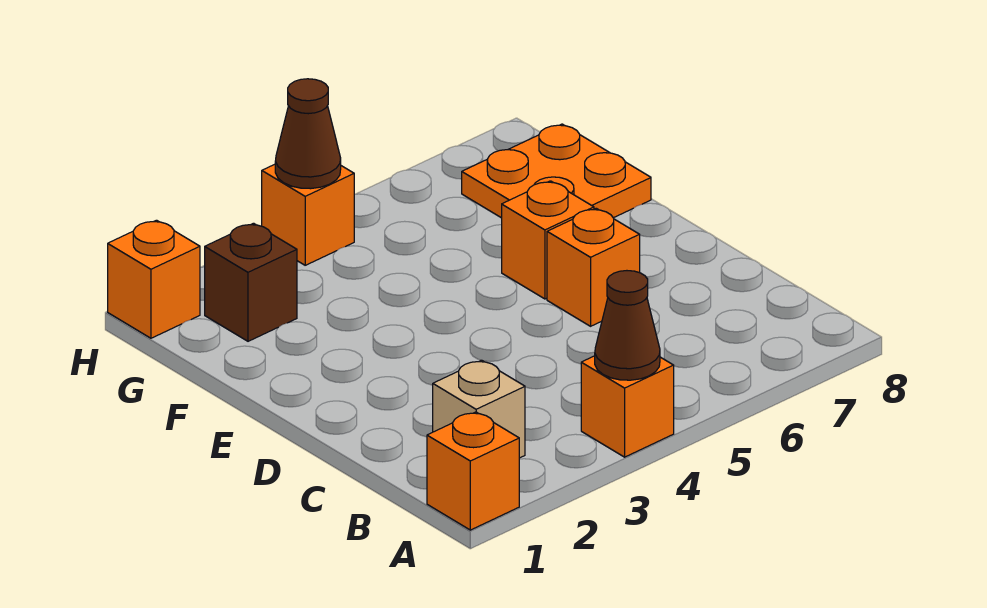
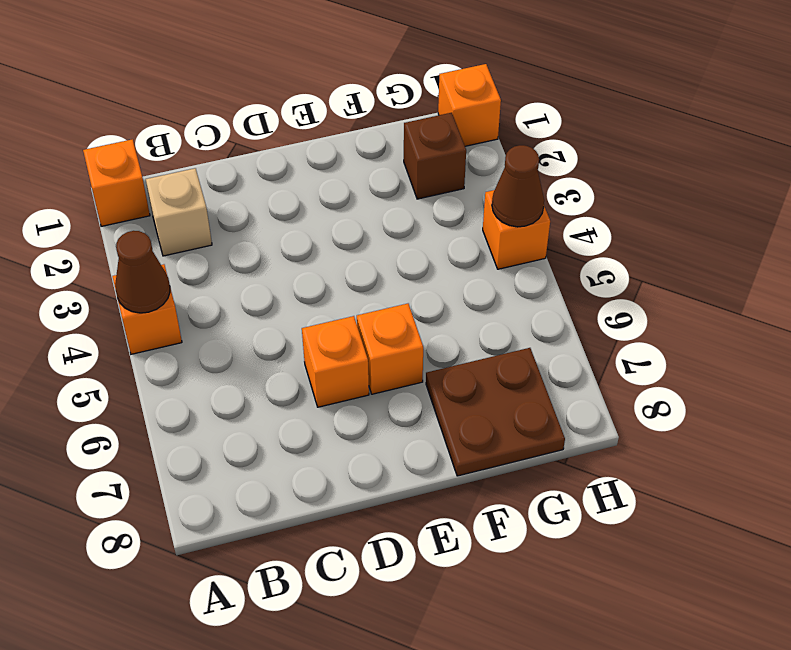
orange 2x2 plate [462,124,651,218] -> brown 2x2 plate [426,348,565,476]

